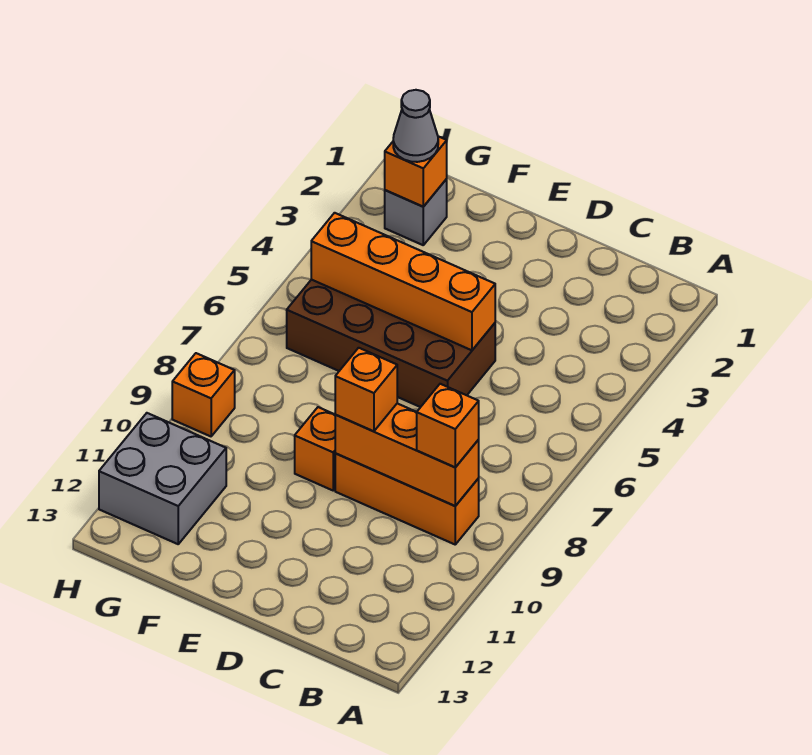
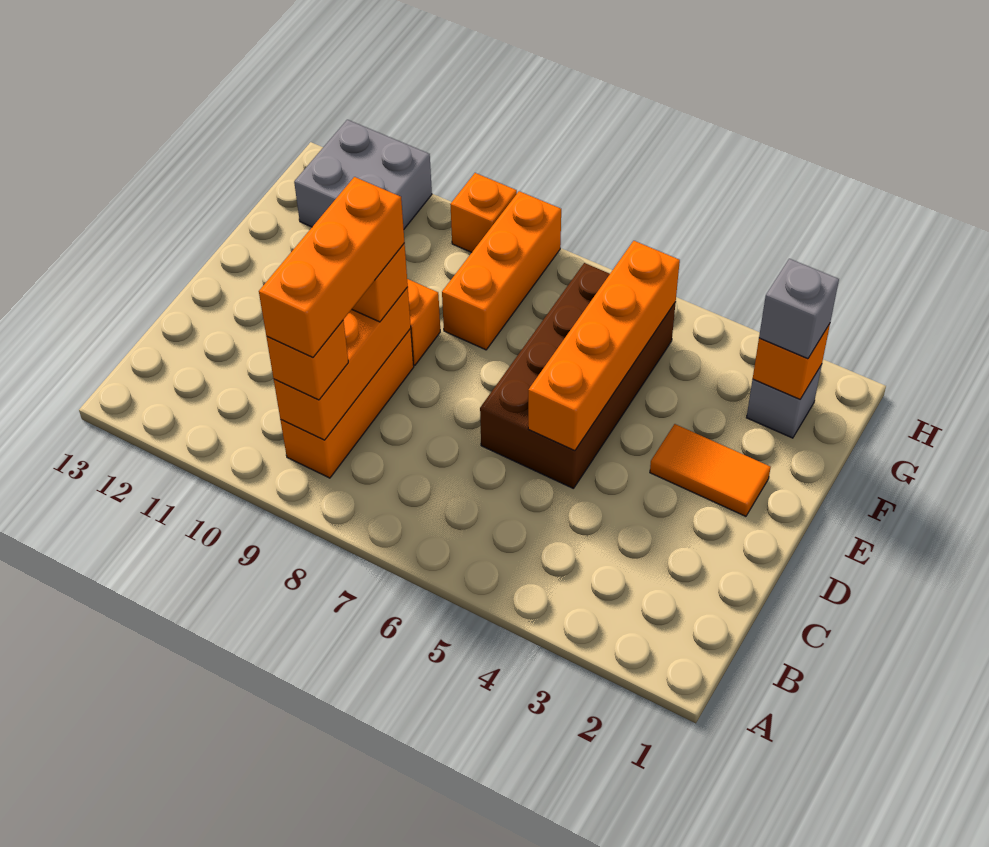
none -> orange 1x3 brick [259,177,405,358]
none -> orange 1x2 tile [650,424,771,516]
none -> orange 1x3 brick [442,191,561,350]
grey 1x1 cone [393,90,438,162] -> grey 1x1 brick [759,259,839,359]

